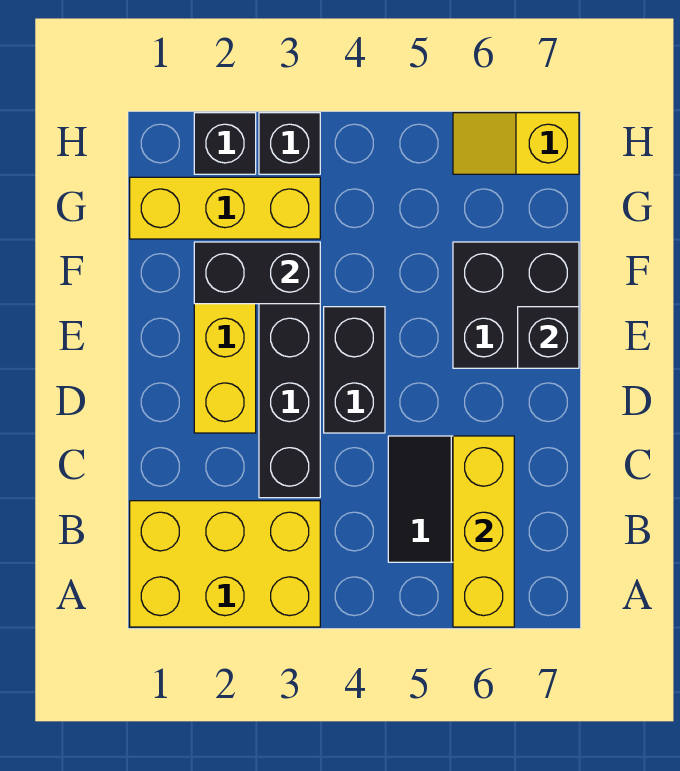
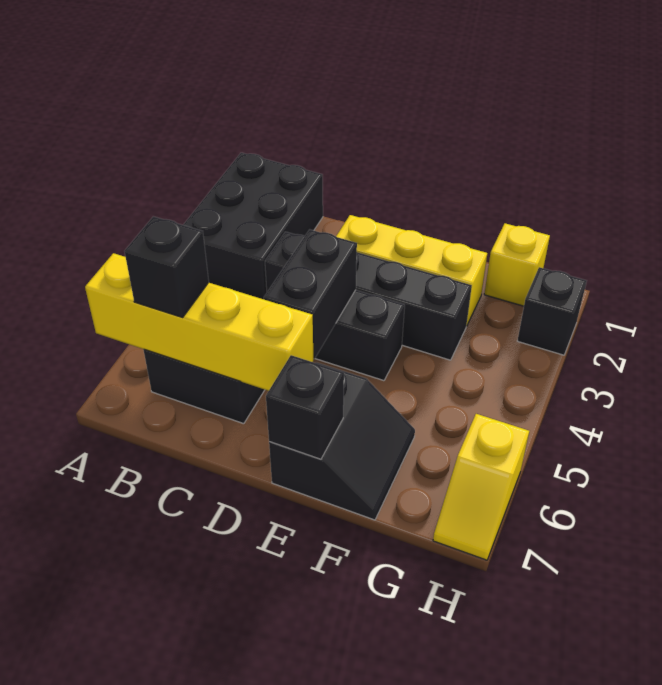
yellow 2x3 brick [130,501,320,627] -> black 2x3 brick [183,153,323,299]
yellow 1x3 brick [453,436,514,627] -> yellow 1x4 brick [85,253,313,391]
black 2x2 brick [453,242,579,368] -> black 2x2 slope [269,362,415,520]
black 1x2 brick [194,242,320,304] -> black 1x2 brick moved to [264,229,357,359]
yellow 1x3 brick [130,177,320,239] -> yellow 1x1 brick [484,223,550,306]
black 1x1 brick [259,113,320,174] -> black 1x1 brick moved to [124,216,209,317]
yellow 1x2 slope [453,113,579,174] -> yellow 1x2 slope turned to [433,414,529,560]

